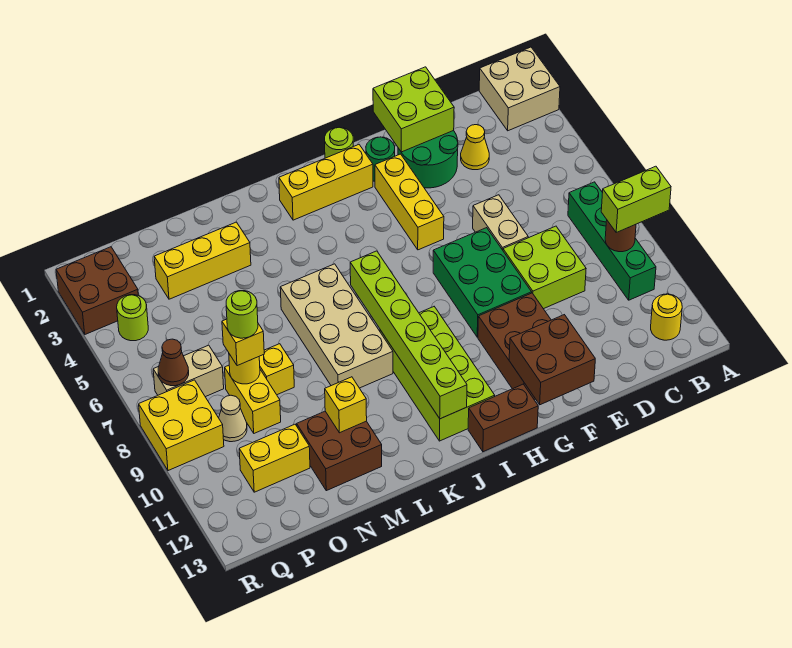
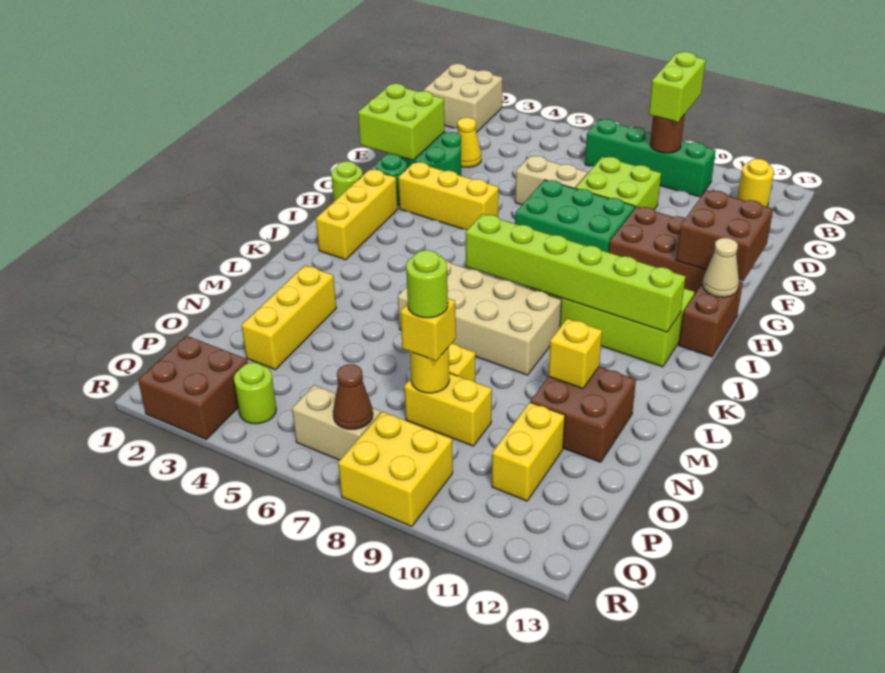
tan 1x2 brick [153,345,224,397] -> tan 1x2 brick turned to [292,385,381,460]
tan 1x1 cone [219,395,247,442] -> tan 1x1 cone moved to [702,238,739,297]

